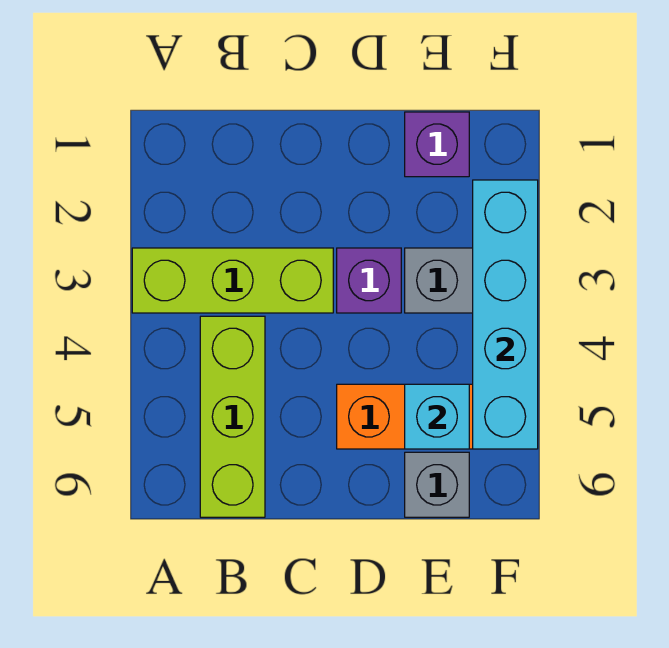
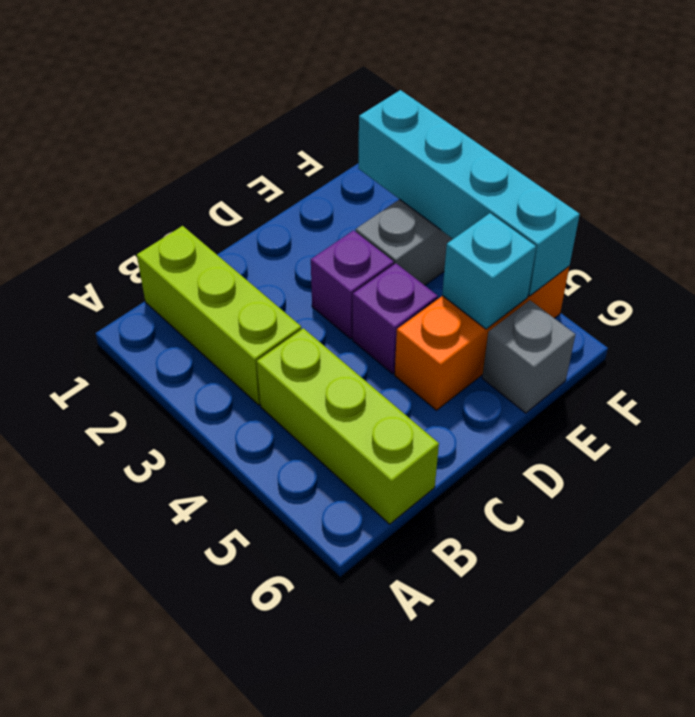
lime 1x3 brick [132,248,333,313] -> lime 1x3 brick turned to [137,226,301,405]
purple 1x1 brick [405,112,469,177] -> purple 1x1 brick moved to [353,263,438,374]

